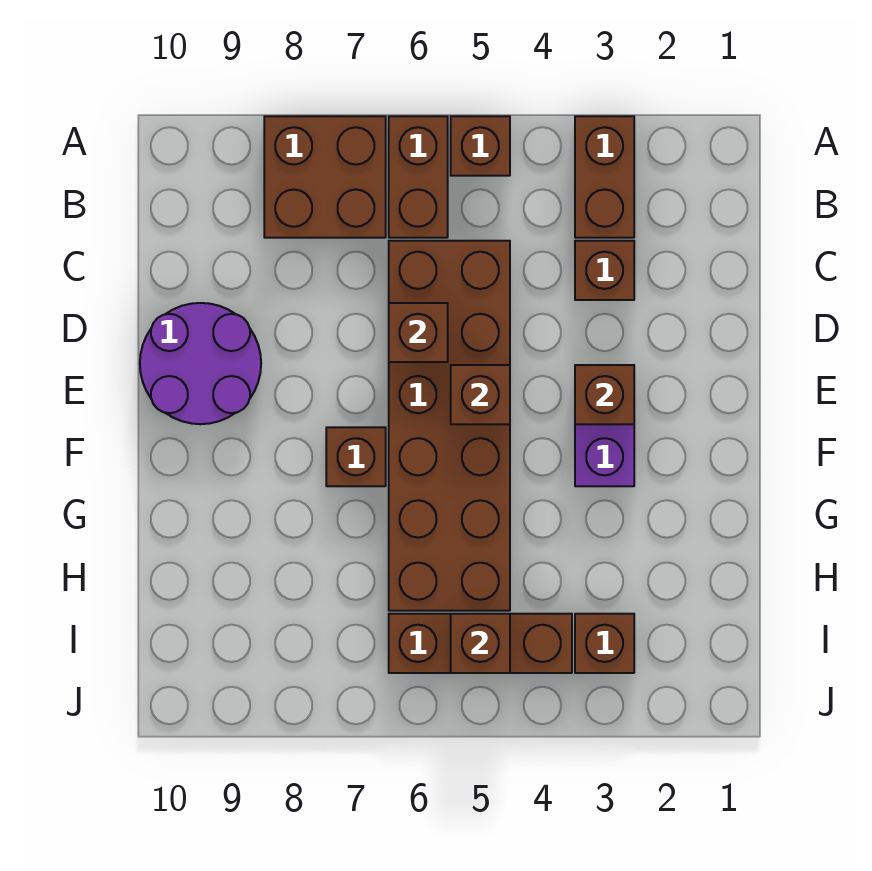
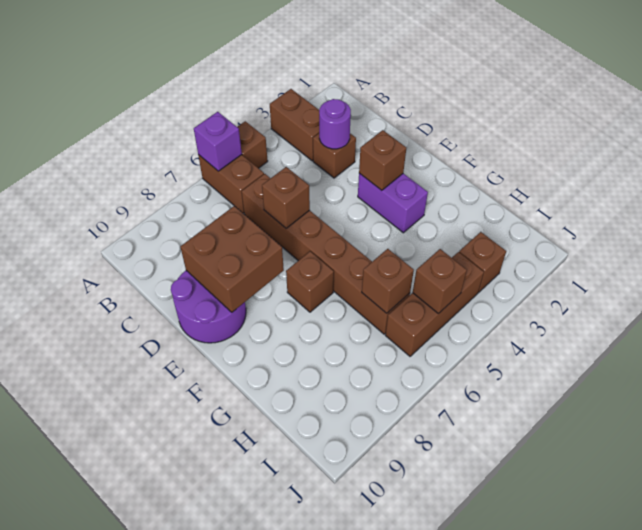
none -> purple 1x1 brick [194,112,242,171]
brown 2x2 brick [264,116,386,238] -> brown 2x2 brick moved to [180,206,284,312]
none -> purple 1x1 round brick [319,99,351,149]
brown 2x6 brick [389,241,510,611] -> brown 1x6 brick [242,174,410,334]
brown 1x1 brick [451,365,510,424] -> brown 1x1 brick moved to [362,249,414,313]

